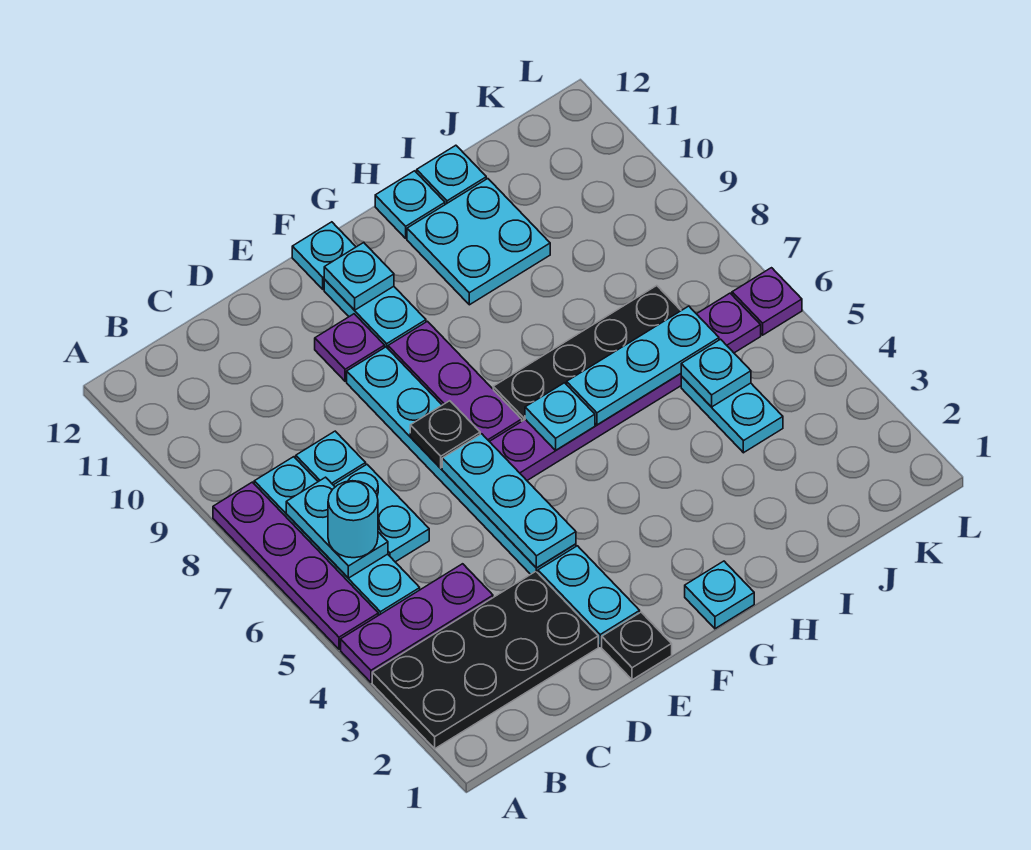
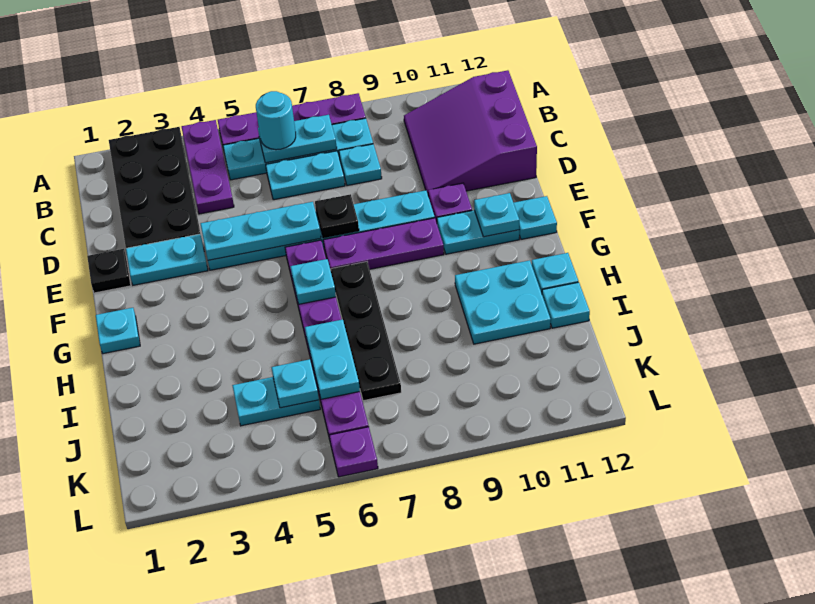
none -> purple 3x3 slope [404,70,537,194]
cyan 1x3 plate [567,306,719,425] -> cyan 1x2 plate [305,319,360,399]

